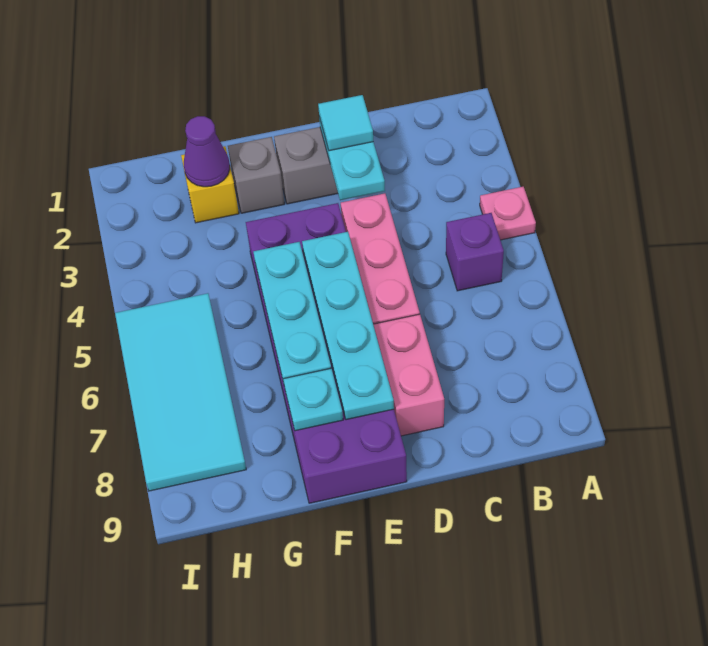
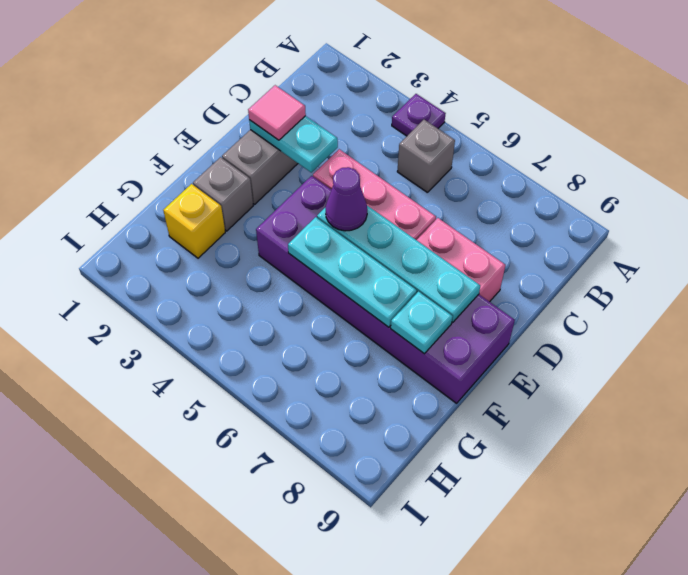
pink 1x1 plate [480,187,536,240] -> purple 1x1 plate [392,94,446,136]
purple 1x1 brick [446,213,504,291] -> grey 1x1 brick [397,120,455,193]
cyan 1x1 tile [318,95,373,151] -> pink 1x1 tile [248,85,306,140]
purple 1x1 cone [184,116,230,187] -> purple 1x1 cone moved to [325,167,367,231]
cyan 2x4 tile [115,293,246,491] -> none

